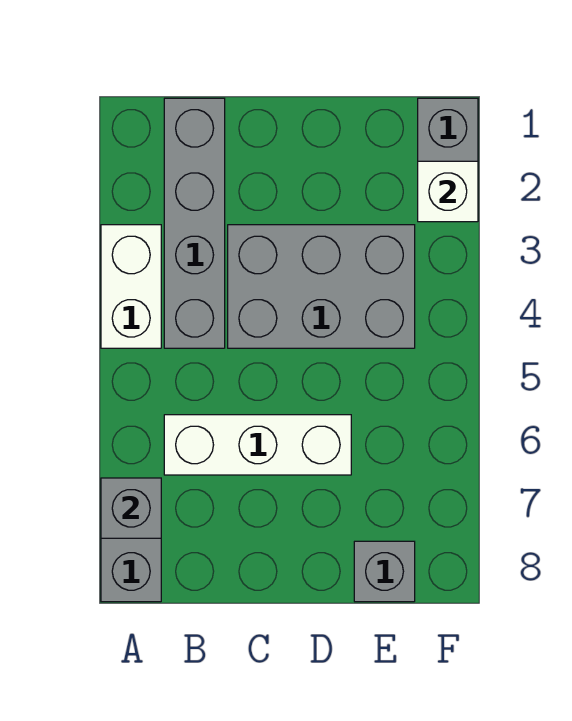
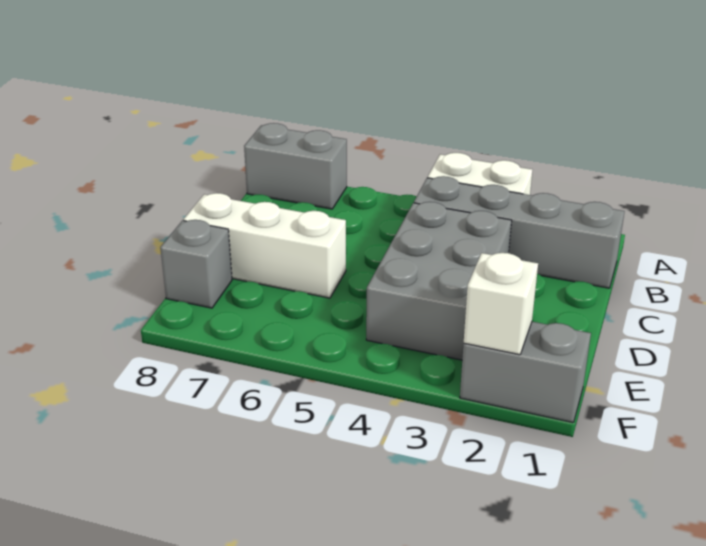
grey 1x1 brick [101,478,161,538] -> none
white 1x3 brick [164,415,351,475] -> white 1x3 brick turned to [183,193,346,298]

